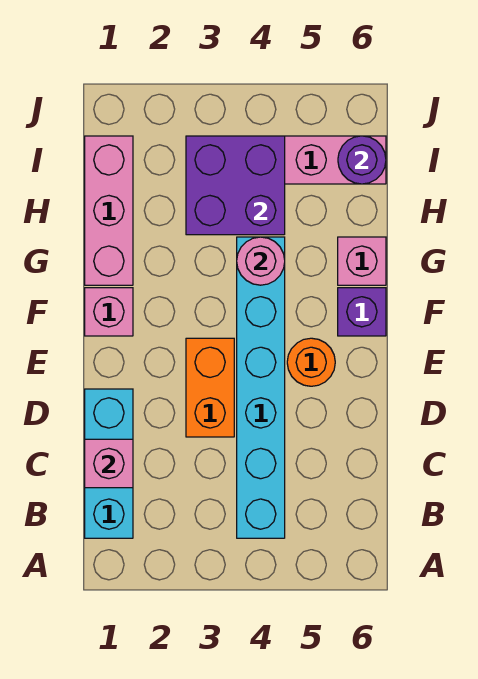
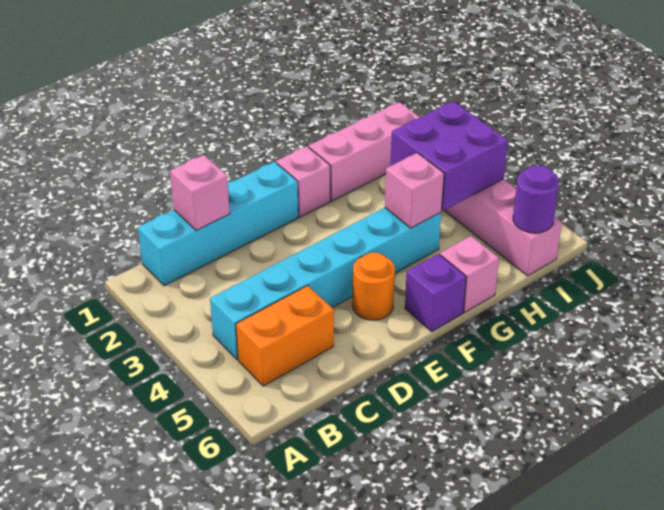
cyan 1x3 brick [85,389,133,538] -> cyan 1x4 brick [138,162,298,286]
orange 1x2 brick [186,338,234,437] -> orange 1x2 brick moved to [236,286,334,386]
pink 1x1 round brick [237,237,285,285] -> pink 1x1 brick [385,153,444,228]

